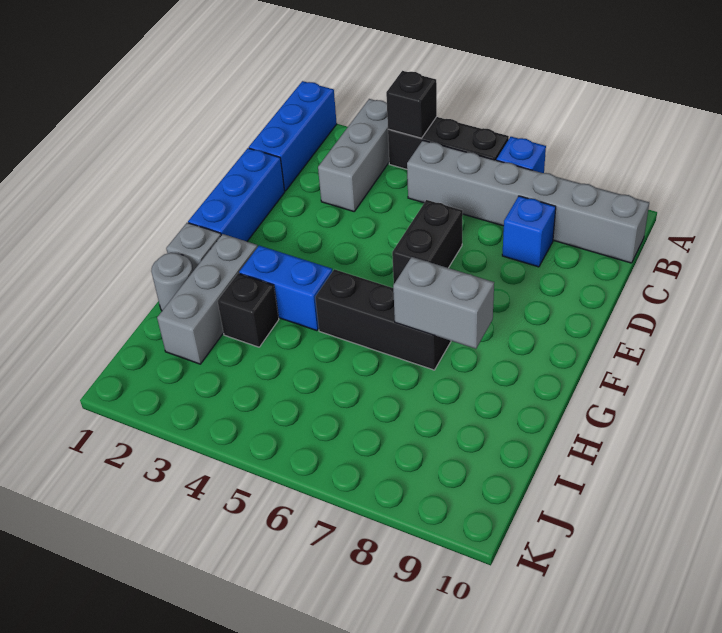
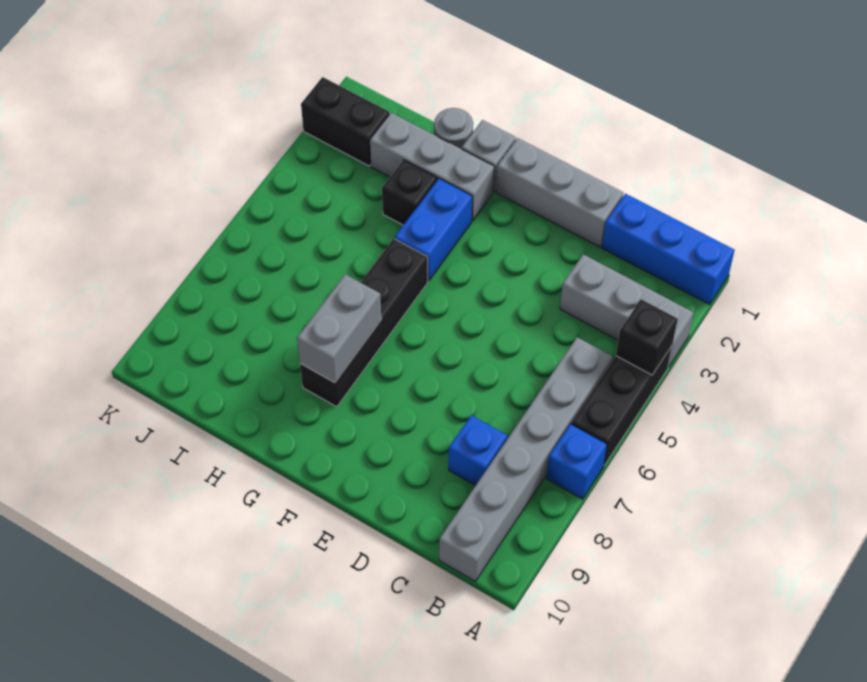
blue 1x3 brick [188,148,285,241] -> grey 1x3 brick [496,138,623,247]
black 1x2 brick [392,200,463,283] -> black 1x2 brick moved to [301,77,389,166]
black 1x3 brick [315,269,451,370] -> black 1x4 brick [300,239,428,407]

